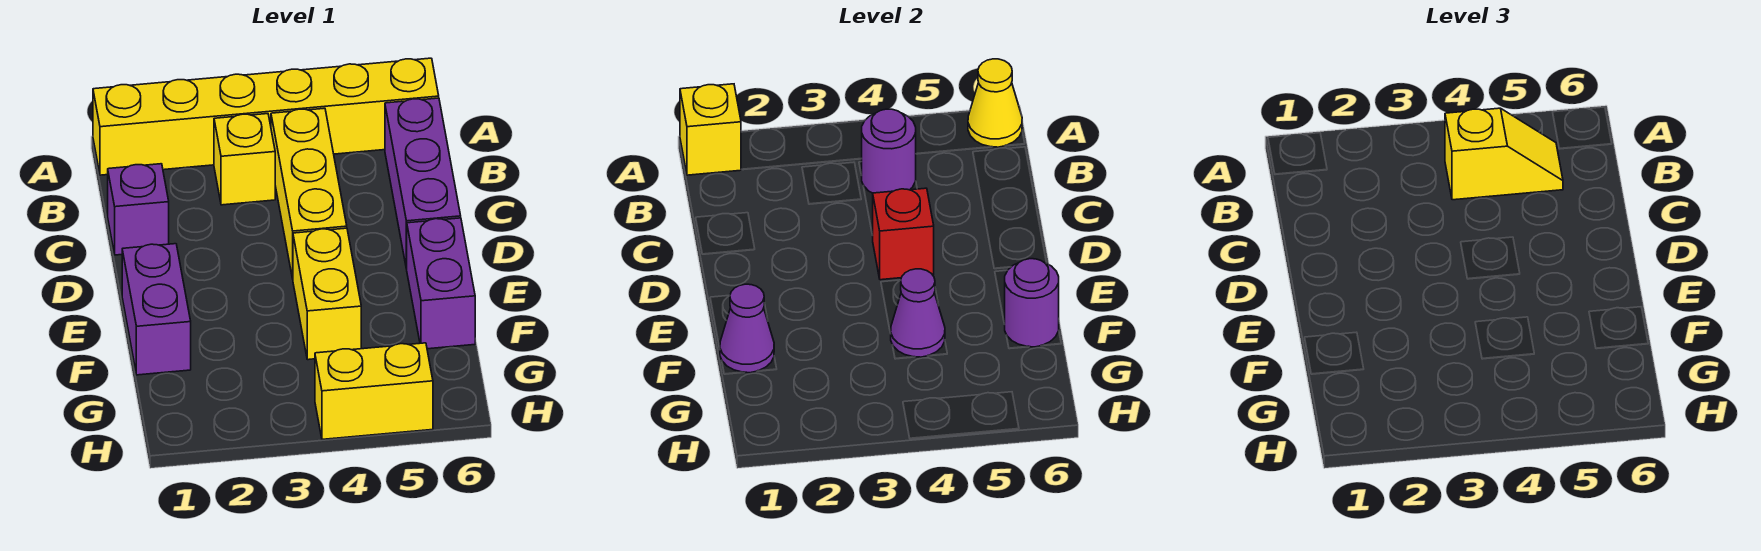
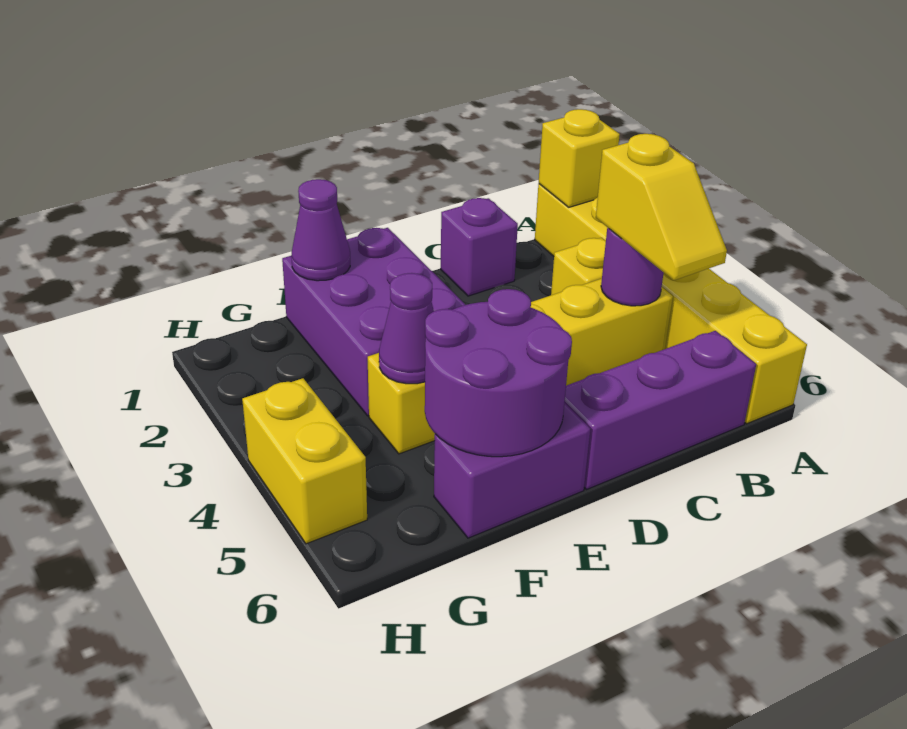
yellow 1x1 cone [968,59,1022,147] -> none
red 1x1 brick [873,188,934,280] -> none
purple 1x2 brick [122,244,191,375] -> purple 2x3 brick [282,228,465,416]
purple 1x1 round brick [1005,259,1059,347] -> purple 2x2 round brick [425,289,572,457]

